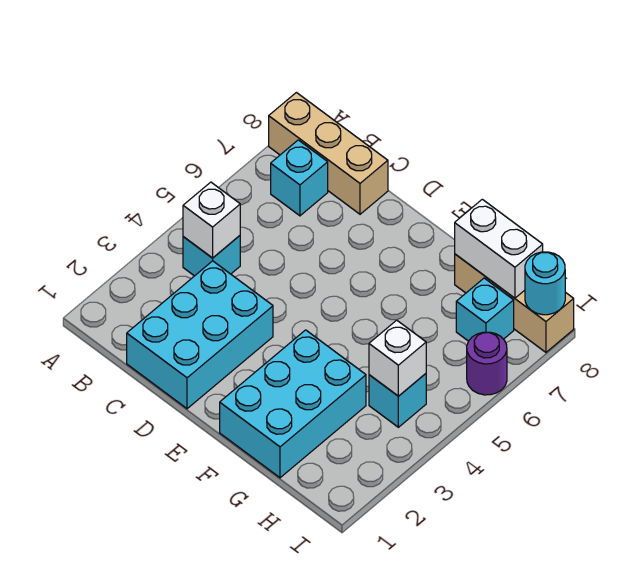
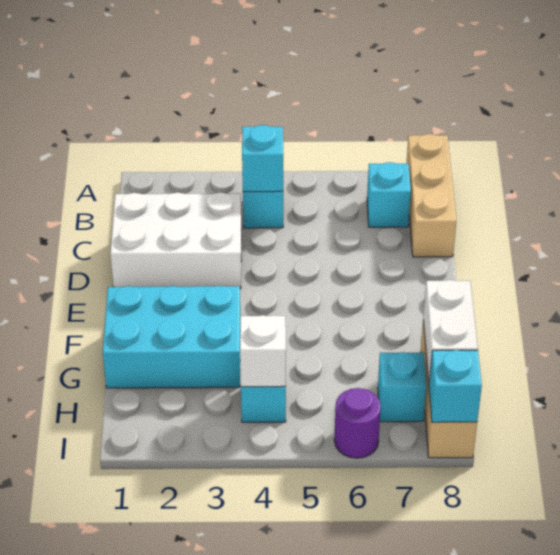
white 1x1 brick [183,182,240,258] -> cyan 1x1 brick [242,125,283,192]
cyan 2x3 brick [127,261,273,409] -> white 2x3 brick [110,192,241,289]
cyan 1x1 round brick [525,252,565,315] -> cyan 1x1 brick [429,350,482,422]

